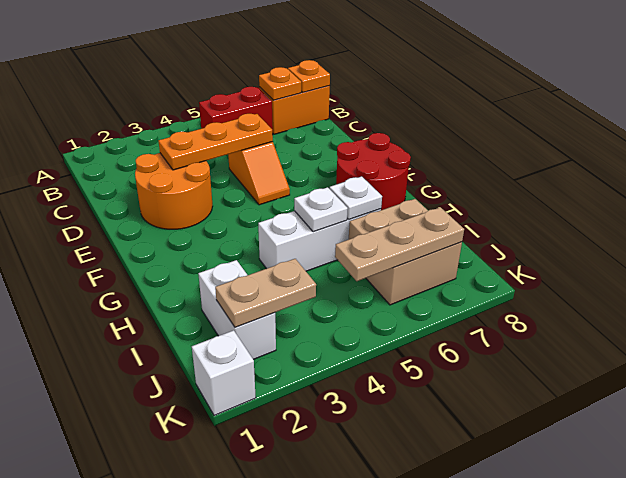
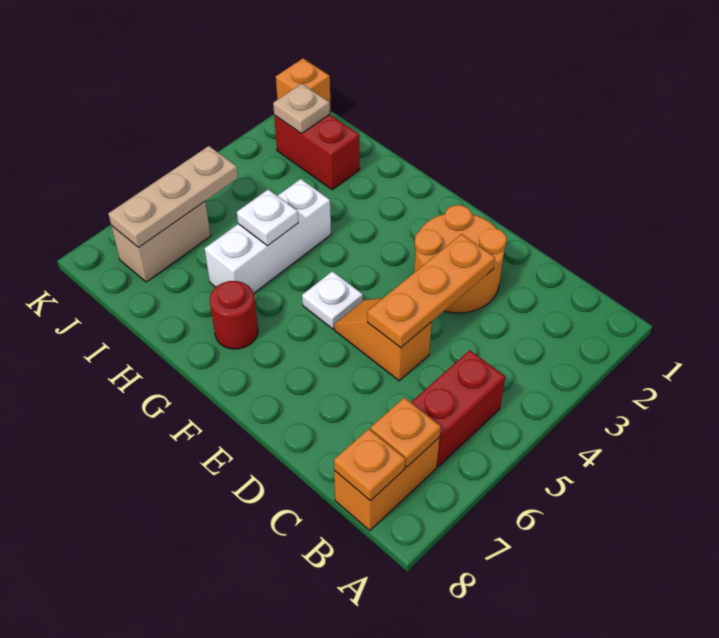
red 2x2 round brick [336,133,411,210] -> red 1x1 round brick [210,281,258,349]
white 1x1 plate [329,176,382,220] -> white 1x1 plate moved to [302,271,363,329]
white 1x2 brick [198,260,276,359] -> red 1x2 brick [274,114,360,190]
tan 2x2 brick [349,199,462,305] -> tan 1x2 brick [112,202,211,282]
tan 1x2 plate [215,259,316,327] -> tan 1x1 plate [273,84,330,134]
white 1x1 brick [192,330,256,416] -> orange 1x1 brick [276,59,331,111]

